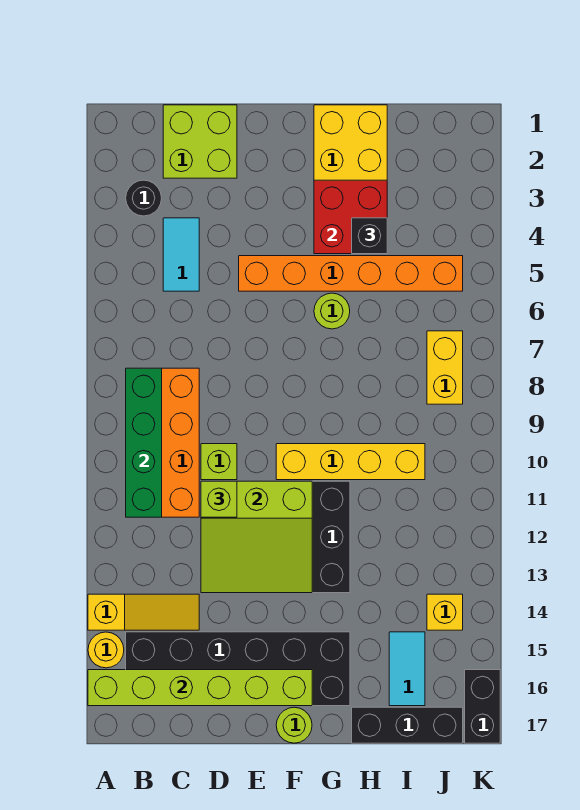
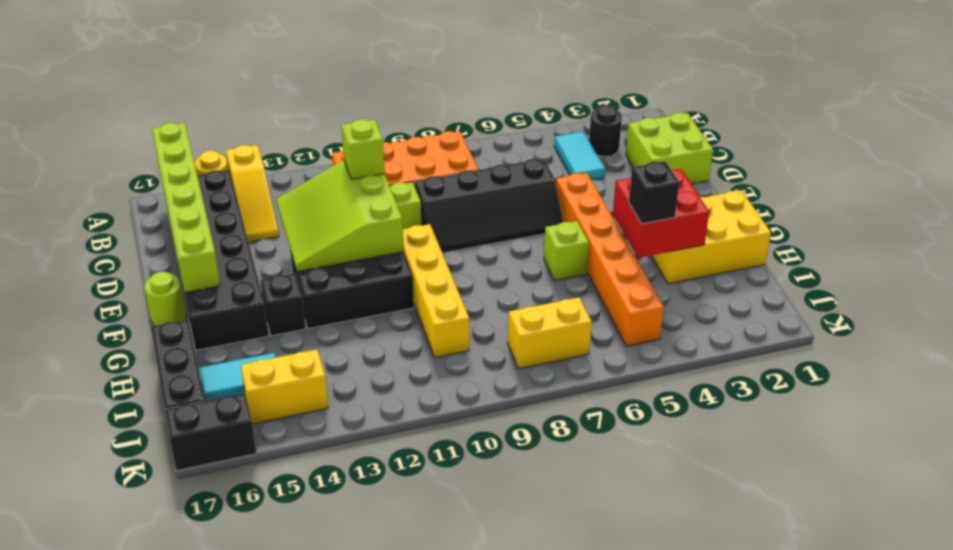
green 1x4 brick [126,368,162,517] -> none
cyan 1x2 tile [163,218,199,291] -> cyan 1x2 tile turned to [554,132,605,180]
none -> black 2x4 slope [414,159,563,253]
lime 1x1 round brick [314,293,350,329] -> lime 1x1 brick [544,221,589,280]
none -> black 1x1 brick [260,274,306,336]
yellow 1x1 brick [427,594,463,630] -> yellow 1x2 brick [241,350,328,424]

